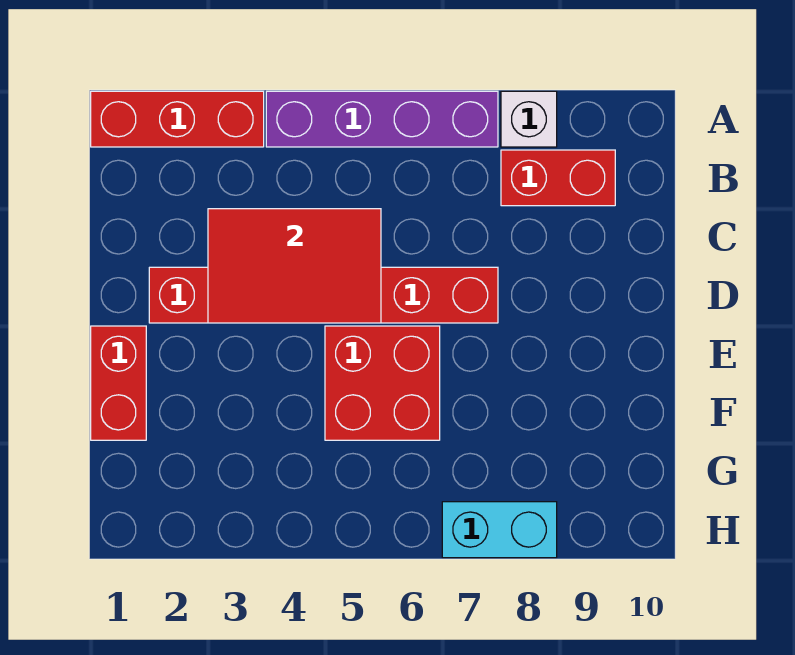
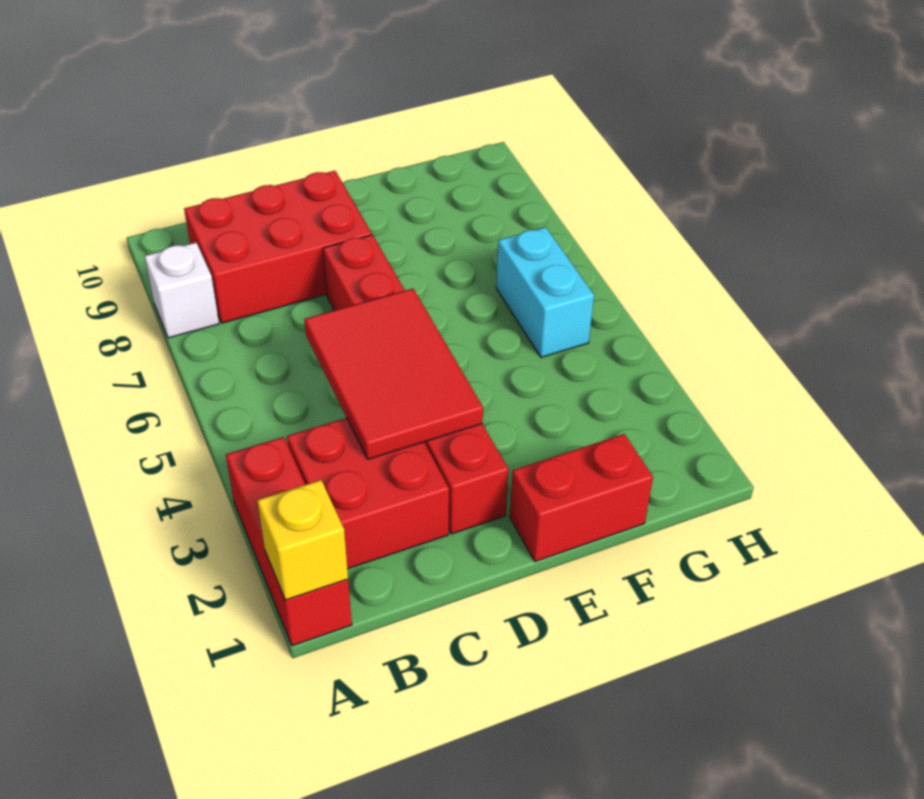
none -> yellow 1x1 brick [257,480,348,600]
purple 1x4 brick [266,91,498,147] -> none
red 1x2 brick [501,150,615,206] -> red 2x3 brick [184,171,372,323]
red 2x2 brick [325,326,440,440] -> red 2x2 brick moved to [287,418,449,569]
cyan 1x2 brick [442,502,557,558] -> cyan 1x2 brick moved to [496,227,594,357]

